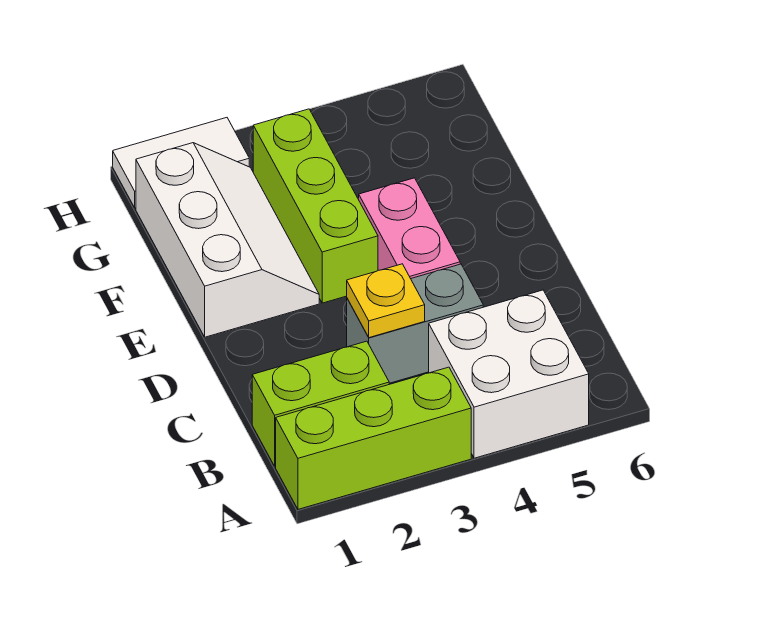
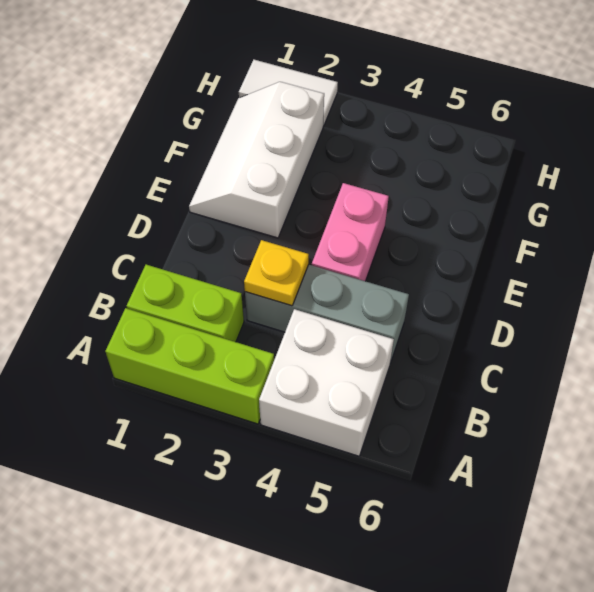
grey 1x2 brick [347,264,483,383] -> grey 1x3 brick [245,265,409,363]
white 2x3 slope [136,143,319,337] -> white 2x3 slope turned to [189,82,324,238]
lime 1x3 brick [253,109,378,303] -> none

